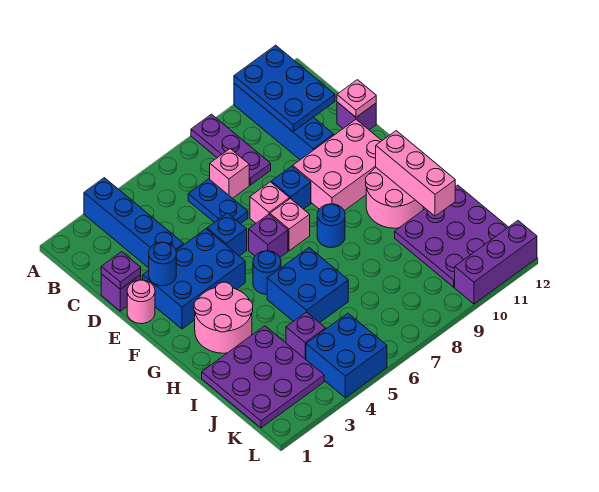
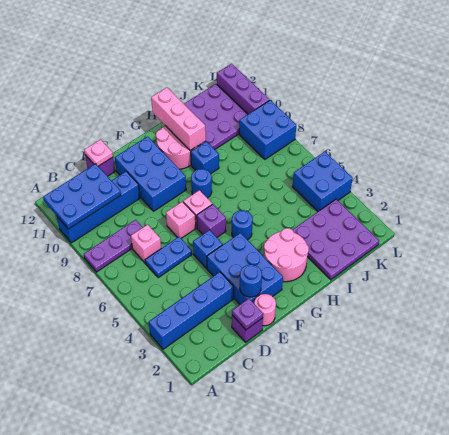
blue 1x1 brick [271,166,311,209] -> blue 1x1 brick moved to [191,141,219,174]
pink 2x3 brick [293,120,382,211] -> blue 2x3 brick [115,137,186,211]
pink 1x3 brick [376,131,455,216] -> pink 1x3 brick turned to [151,88,206,150]
blue 2x2 brick [267,248,348,323] -> blue 2x2 brick moved to [239,100,296,159]
purple 1x1 brick [286,312,326,359] -> none

